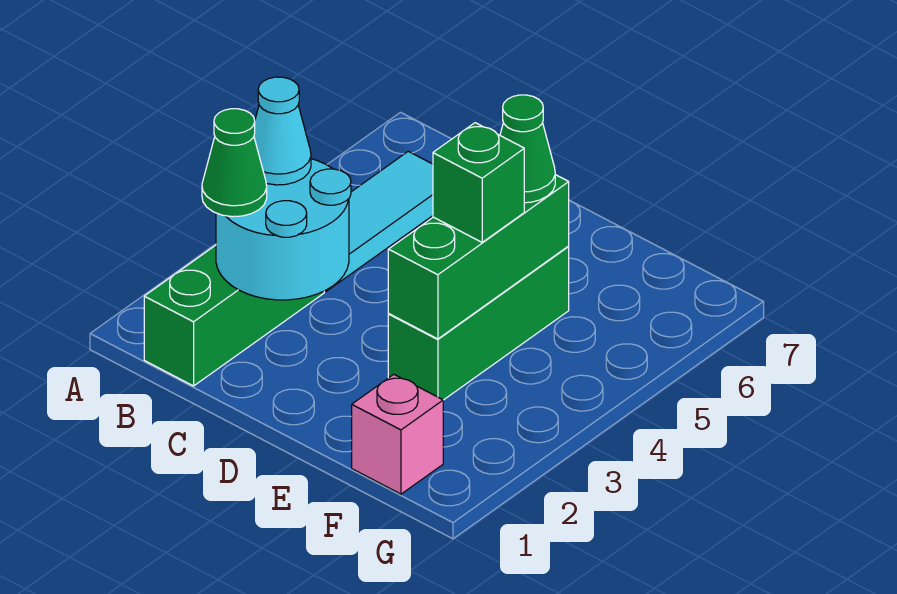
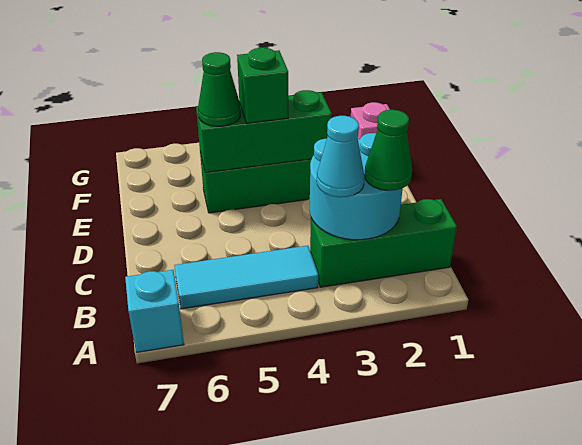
none -> cyan 1x1 brick [125,270,184,353]

